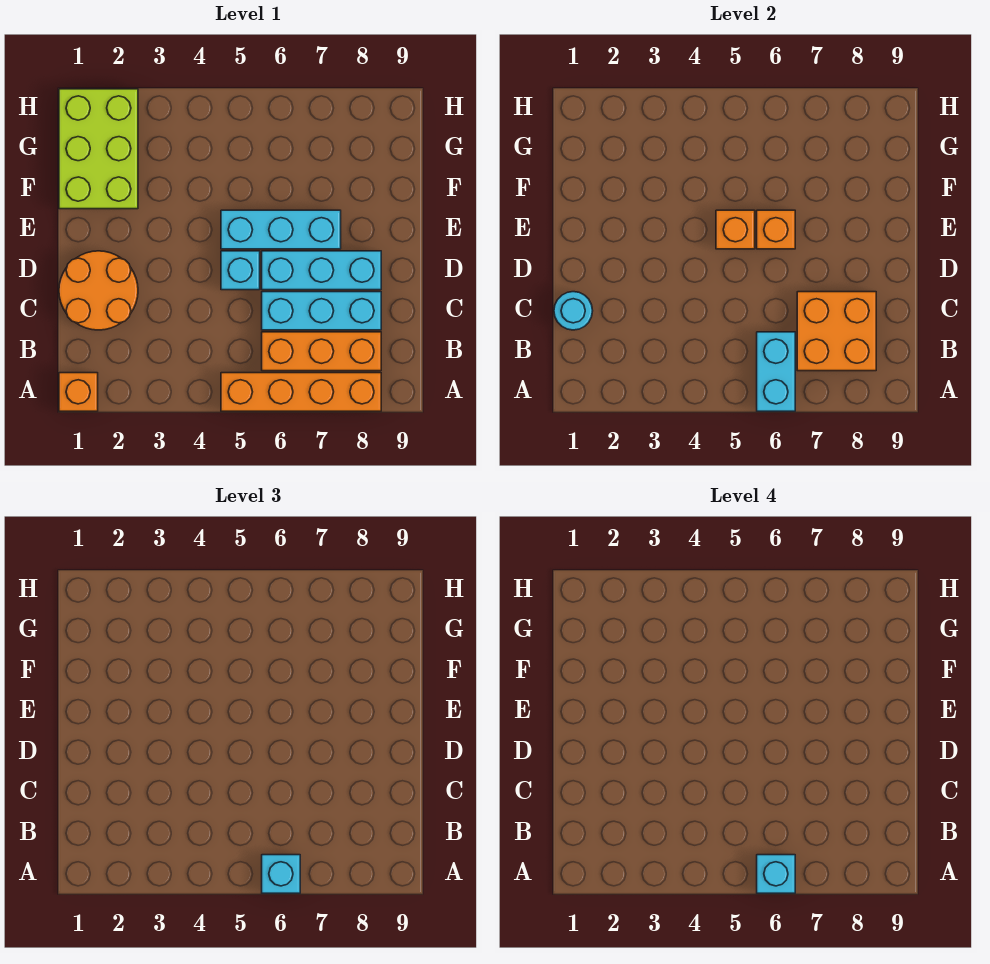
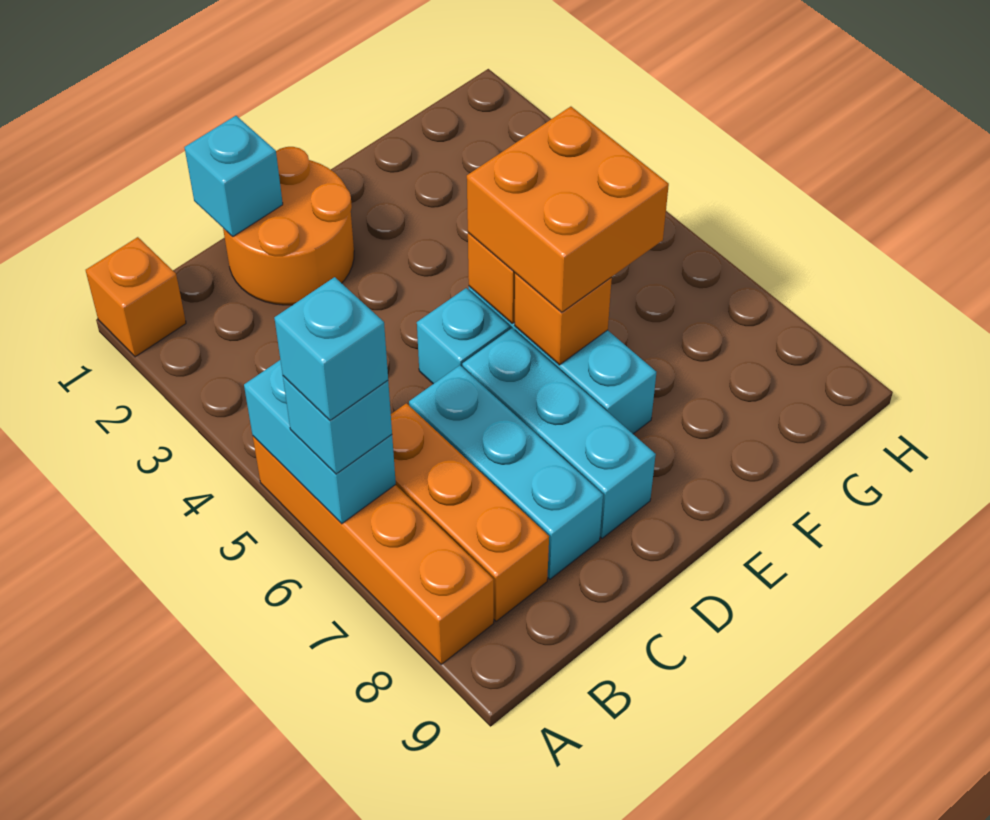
cyan 1x2 brick [757,332,795,411] -> cyan 1x2 brick turned to [244,360,396,524]
orange 2x2 brick [797,292,876,371] -> orange 2x2 brick moved to [467,107,669,313]
cyan 1x1 round brick [554,292,593,330] -> cyan 1x1 brick [184,116,283,237]
lime 2x3 brick [59,89,138,209] -> none

